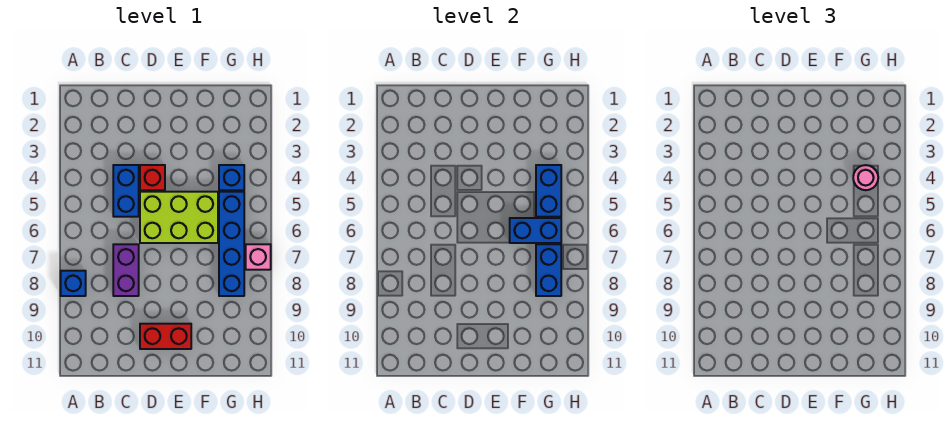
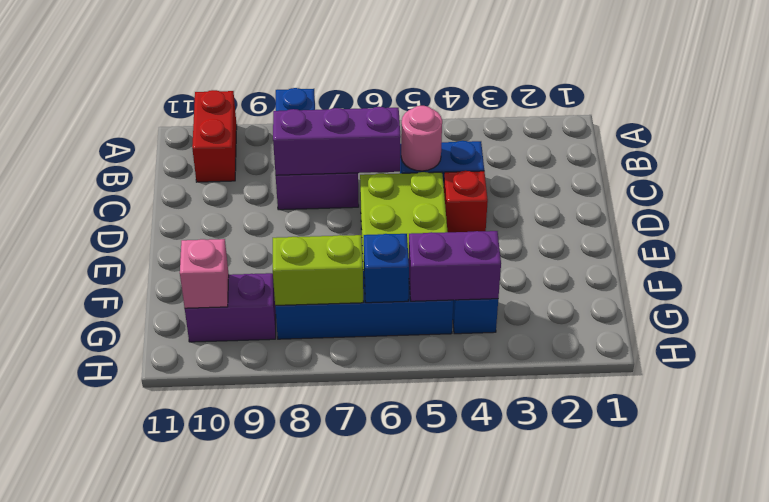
none -> purple 1x3 brick [273,107,401,175]
red 1x2 brick [140,324,191,349] -> red 1x2 brick moved to [192,90,237,182]
blue 1x2 brick [510,218,561,243] -> blue 1x1 brick [364,234,409,303]
blue 1x2 brick [536,165,561,217] -> purple 1x2 brick [409,231,501,301]
pink 1x1 round brick [853,165,878,190] -> pink 1x1 round brick moved to [401,106,442,171]
blue 1x2 brick [536,244,561,296] -> lime 1x2 brick [273,235,363,306]
none -> purple 1x2 brick [185,273,276,342]
pink 1x1 brick [246,244,271,270] -> pink 1x1 brick moved to [180,239,229,308]

